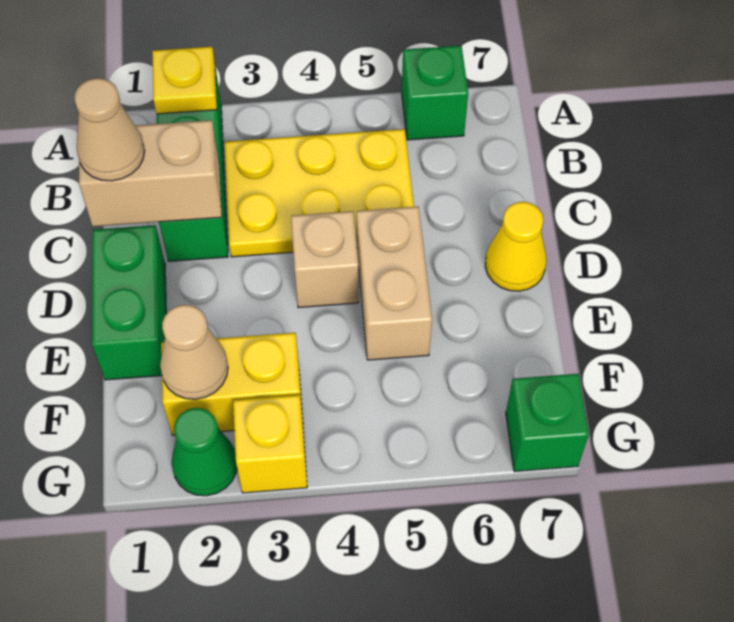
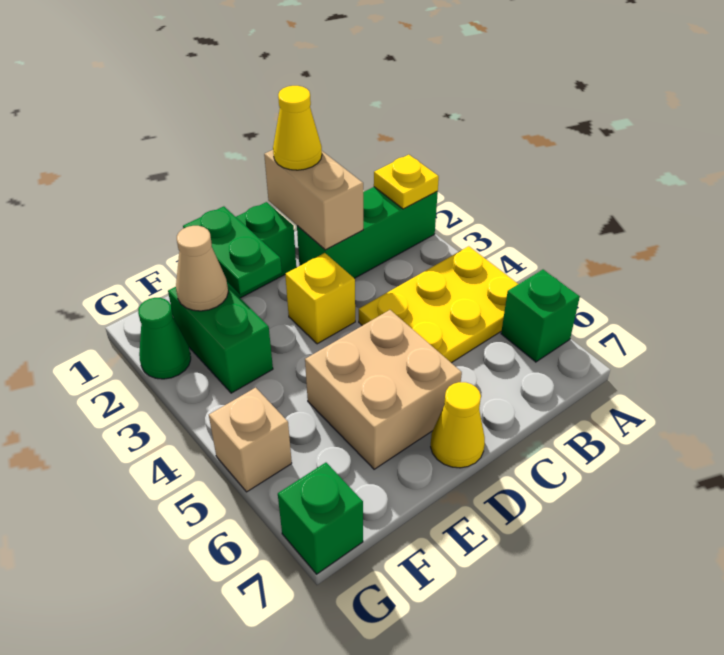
yellow 2x3 plate [224,129,414,257] -> yellow 2x3 plate turned to [359,246,518,363]
tan 1x1 cone [75,78,145,181] -> yellow 1x1 cone [273,86,322,170]
tan 1x1 brick [291,211,359,308] -> tan 1x1 brick moved to [209,388,292,492]
tan 1x2 brick [357,207,432,360] -> tan 2x2 brick [305,310,462,469]
none -> green 1x2 plate [183,206,282,294]
yellow 1x2 brick [161,333,303,435] -> green 1x2 brick [168,286,273,393]
yellow 1x1 brick [233,395,307,493] -> yellow 1x1 brick moved to [285,253,355,344]

